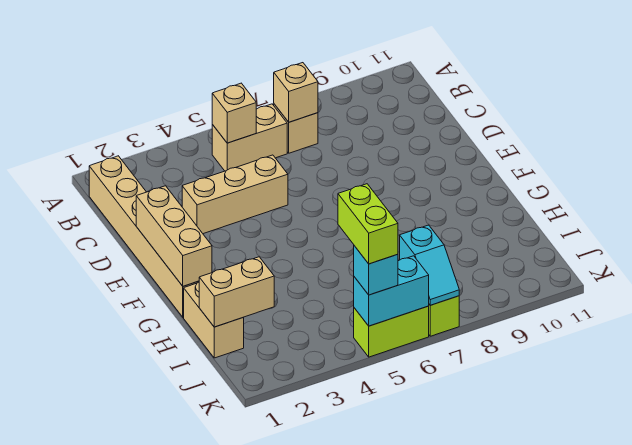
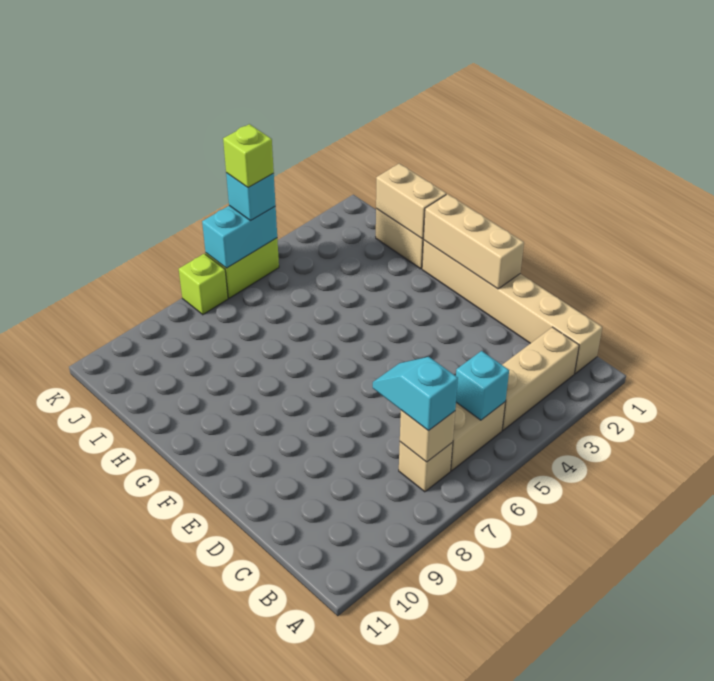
tan 1x1 brick [212,83,256,143] -> cyan 1x1 brick [456,351,509,420]
tan 1x3 brick [182,155,288,234] -> tan 1x3 brick moved to [502,327,579,430]
tan 1x2 brick [199,257,274,327] -> tan 1x2 brick turned to [376,164,446,239]
lime 1x2 brick [338,184,398,264] -> lime 1x1 brick [223,124,274,188]
cyan 1x2 slope [400,225,459,305] -> cyan 1x2 slope moved to [373,357,458,431]

